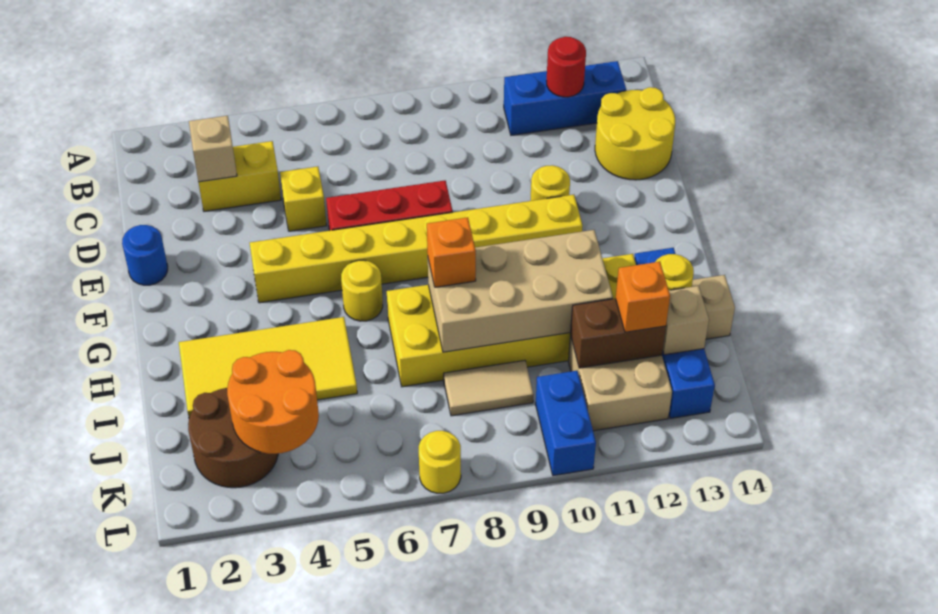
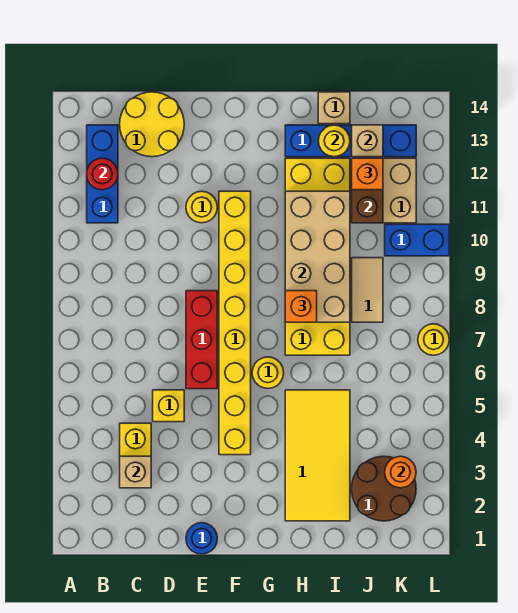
orange 2x2 round brick [227,350,319,454] -> orange 1x1 round brick [385,456,416,488]

